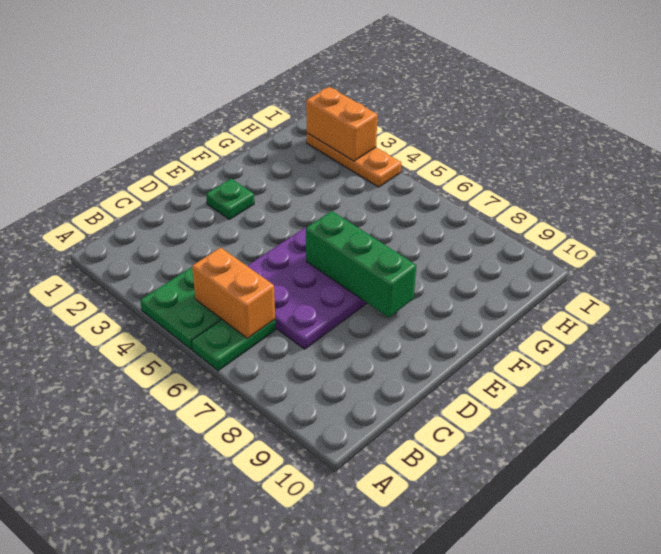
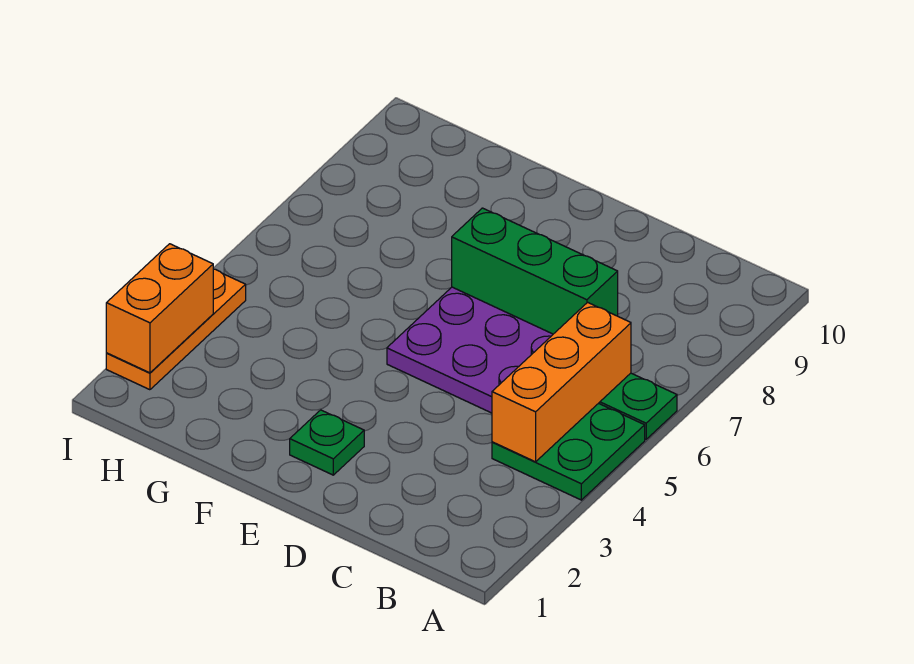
orange 1x2 brick [192,247,275,338] -> orange 1x3 brick [492,302,631,462]
green 1x3 brick [306,211,416,317] -> green 1x3 brick turned to [452,208,618,334]

